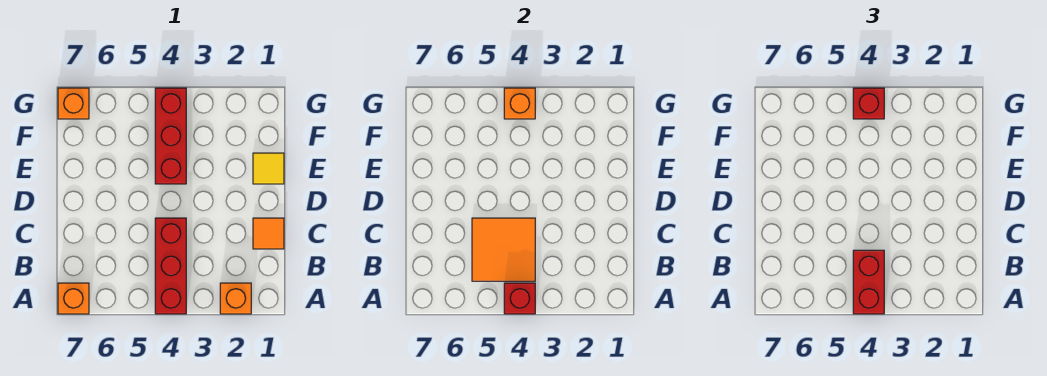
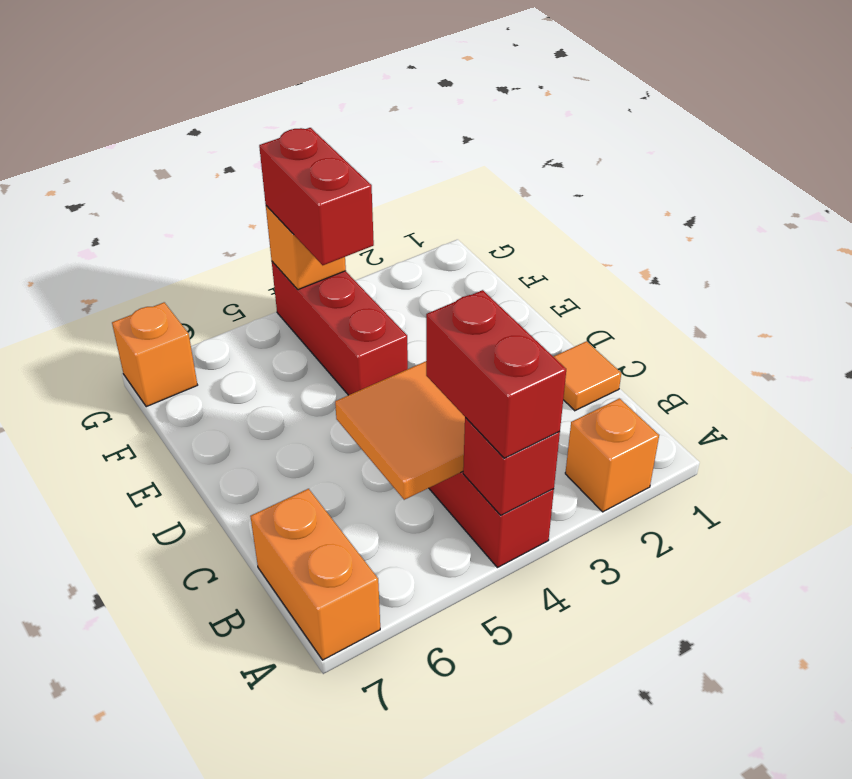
orange 1x1 brick [58,283,89,314] -> orange 1x2 brick [250,489,380,660]
yellow 1x1 tile [253,153,284,184] -> none
red 1x1 brick [853,88,884,119] -> red 1x2 brick [259,128,374,265]

